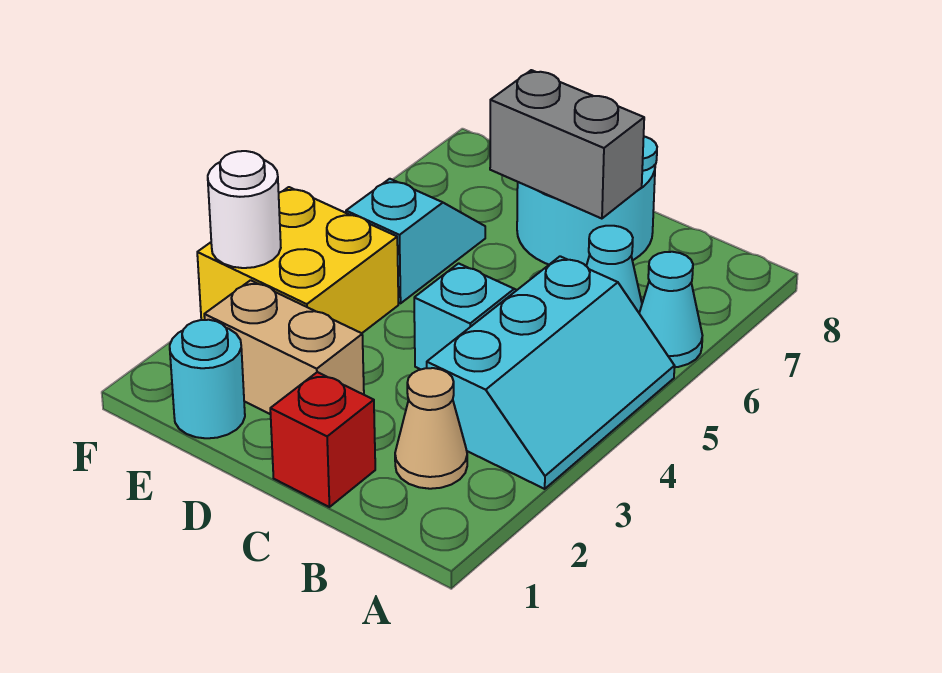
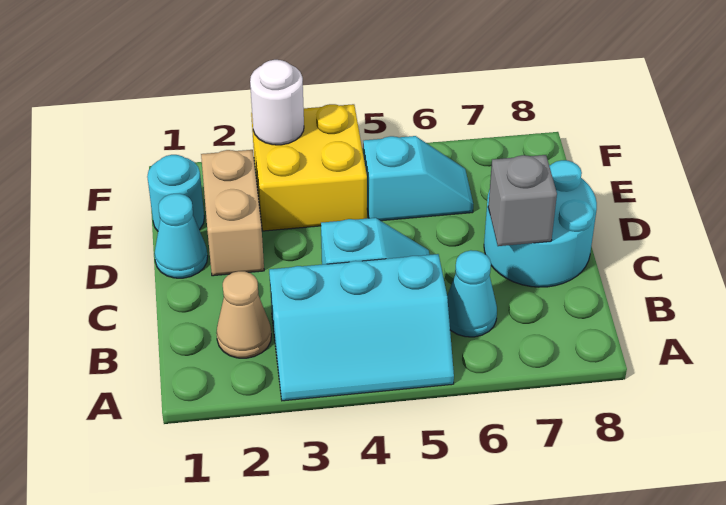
cyan 1x1 cone [639,252,703,367] -> cyan 1x1 cone moved to [154,194,208,278]
red 1x1 brick [270,372,375,507] -> none
grey 1x2 brick [490,70,644,219] -> grey 1x1 brick [488,155,557,246]

